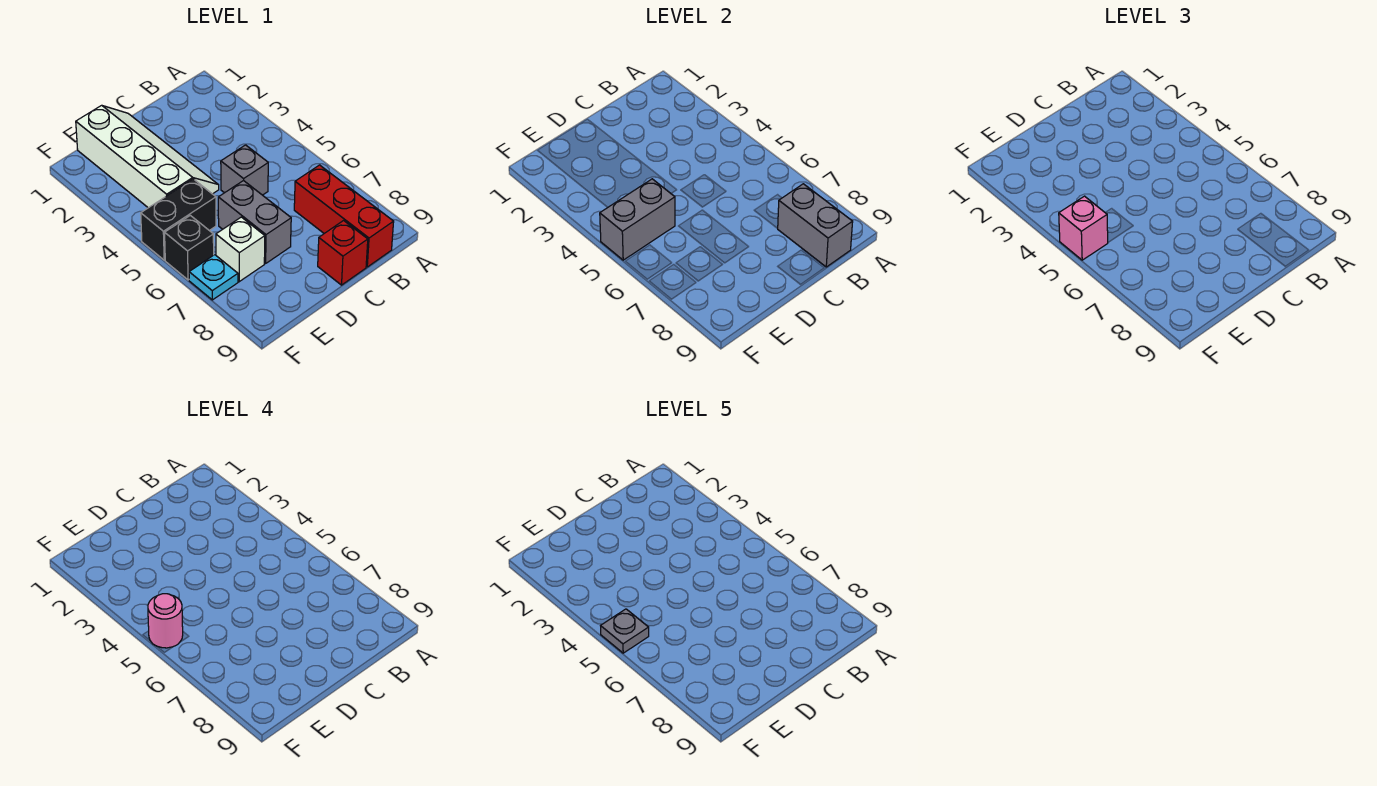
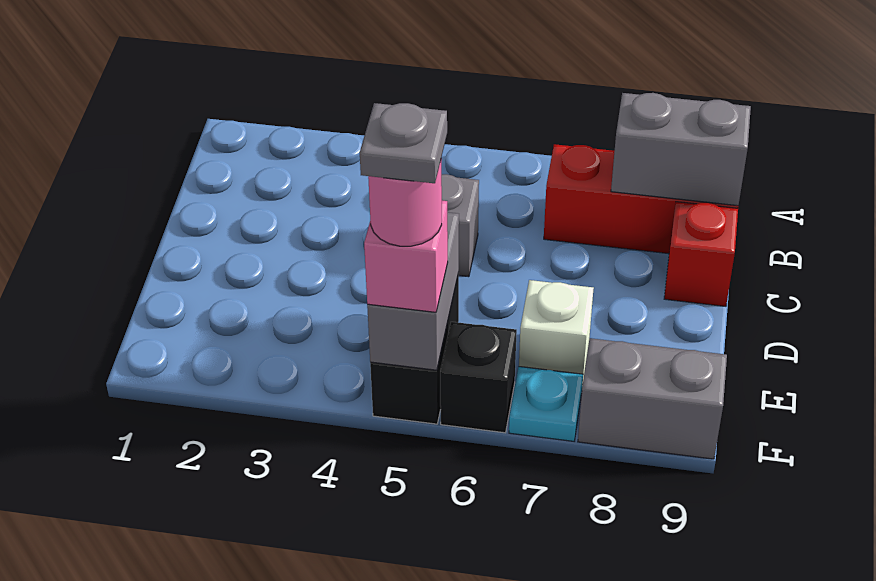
white 2x4 slope [76,105,219,208] -> none
grey 1x2 brick [218,180,291,263] -> grey 1x2 brick moved to [578,338,727,459]

